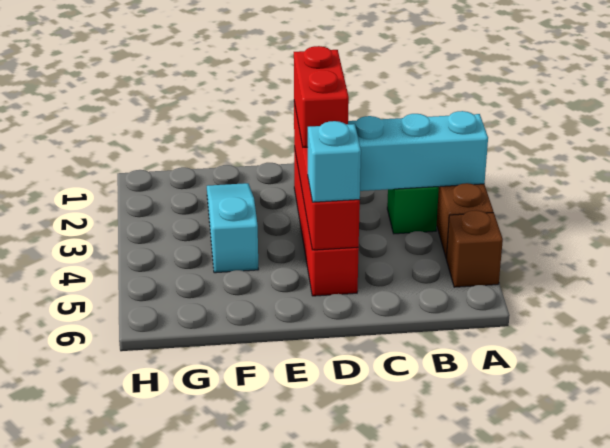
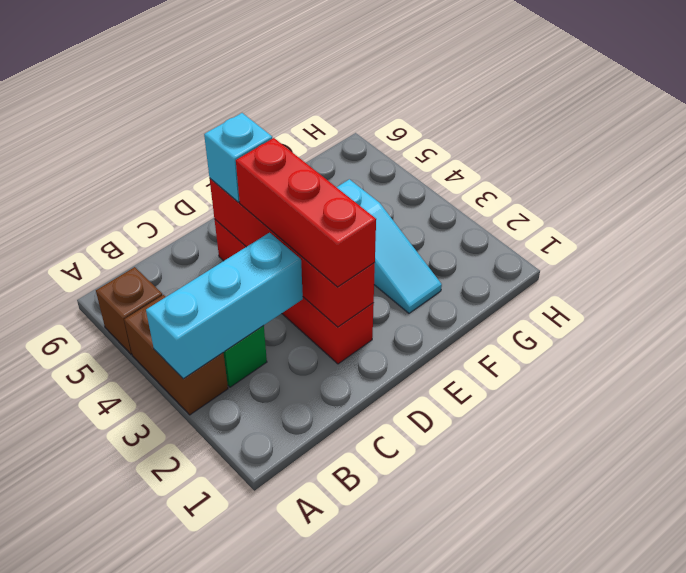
red 1x2 brick [294,46,349,147] -> red 1x3 brick [236,138,376,287]

